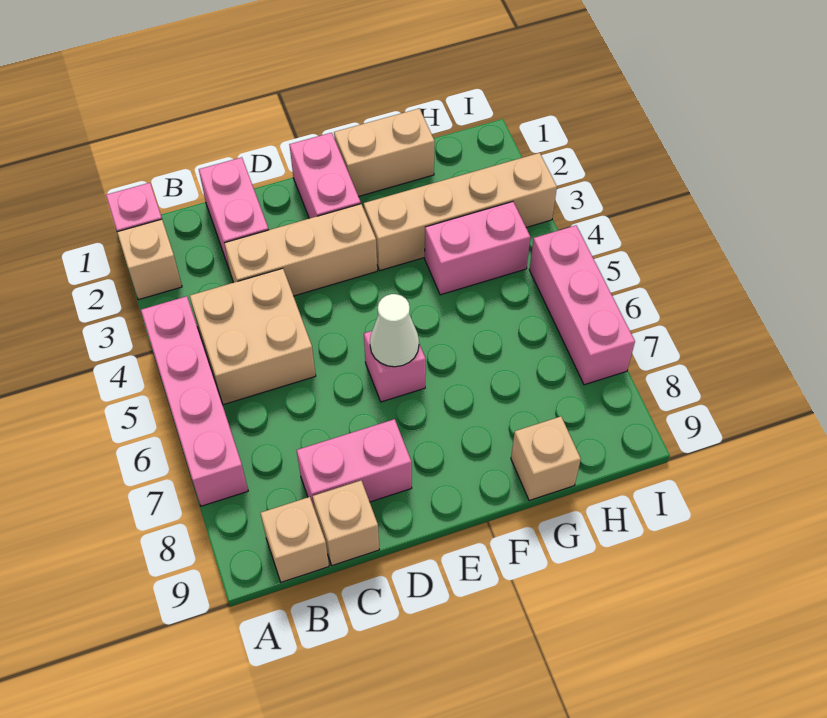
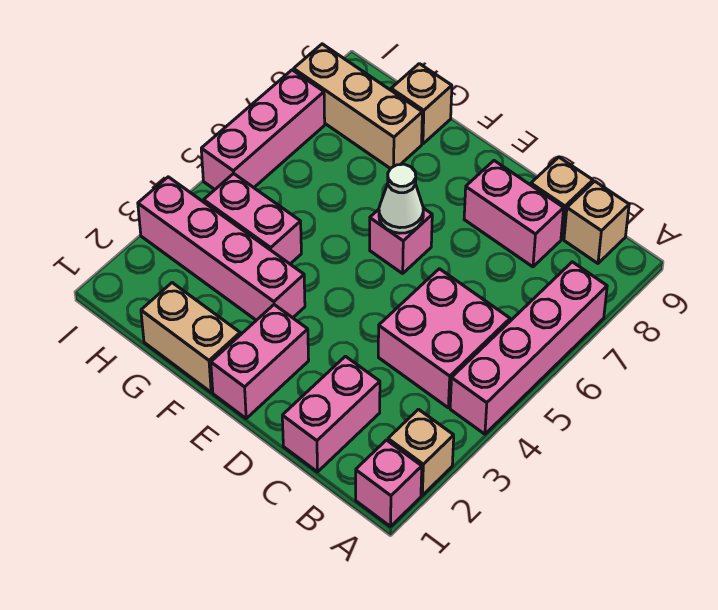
tan 2x2 brick [190,268,316,405] -> pink 2x2 brick [378,269,510,408]
tan 1x3 brick [224,204,377,296] -> tan 1x3 brick moved to [294,44,422,169]
tan 1x4 brick [364,153,557,270] -> pink 1x4 brick [138,177,305,320]

